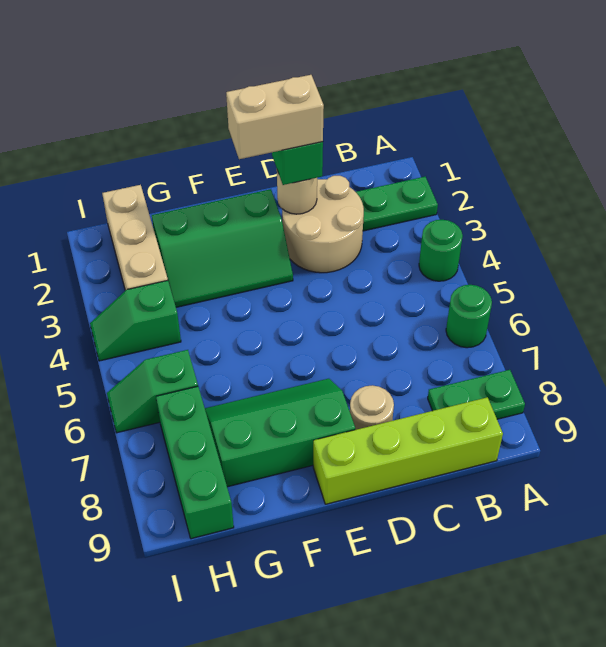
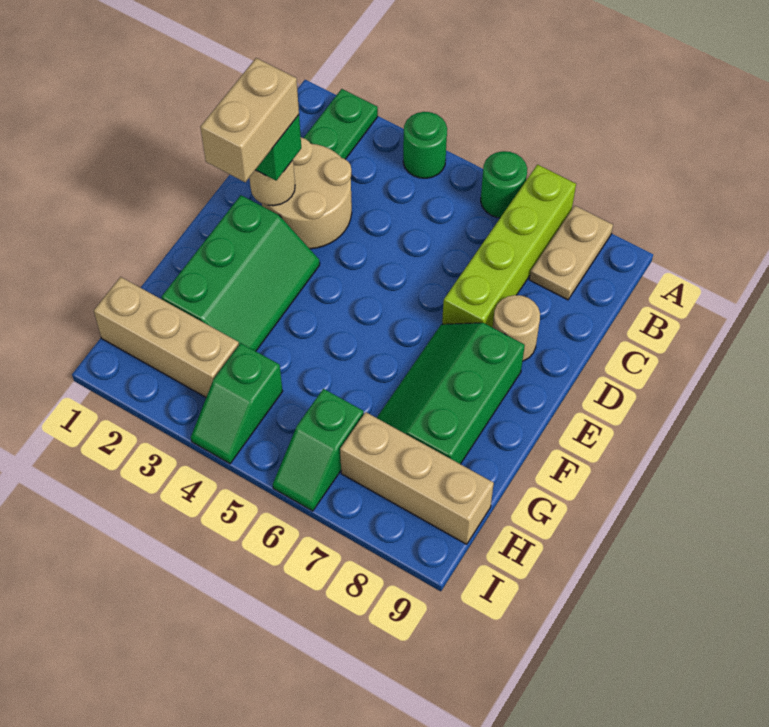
green 1x2 plate [428,370,525,419] -> tan 1x2 plate [529,206,613,300]
lime 1x4 brick [313,397,503,504] -> lime 1x4 brick moved to [442,165,576,327]
green 1x3 brick [156,386,234,539] -> tan 1x3 brick [340,412,494,544]

